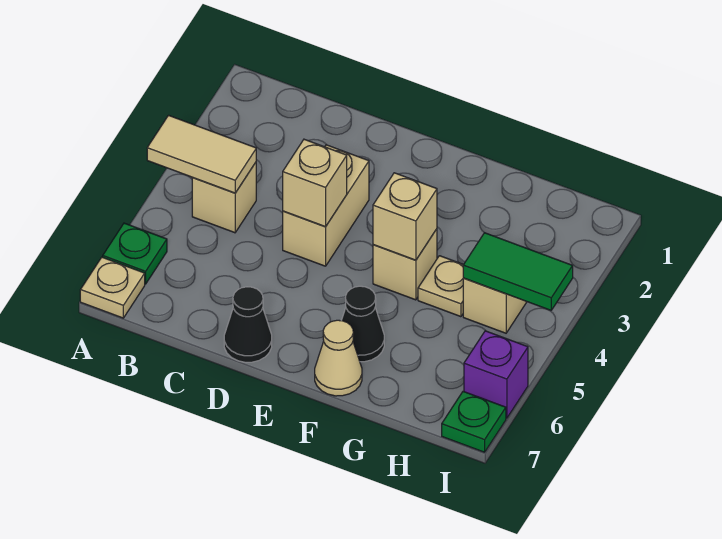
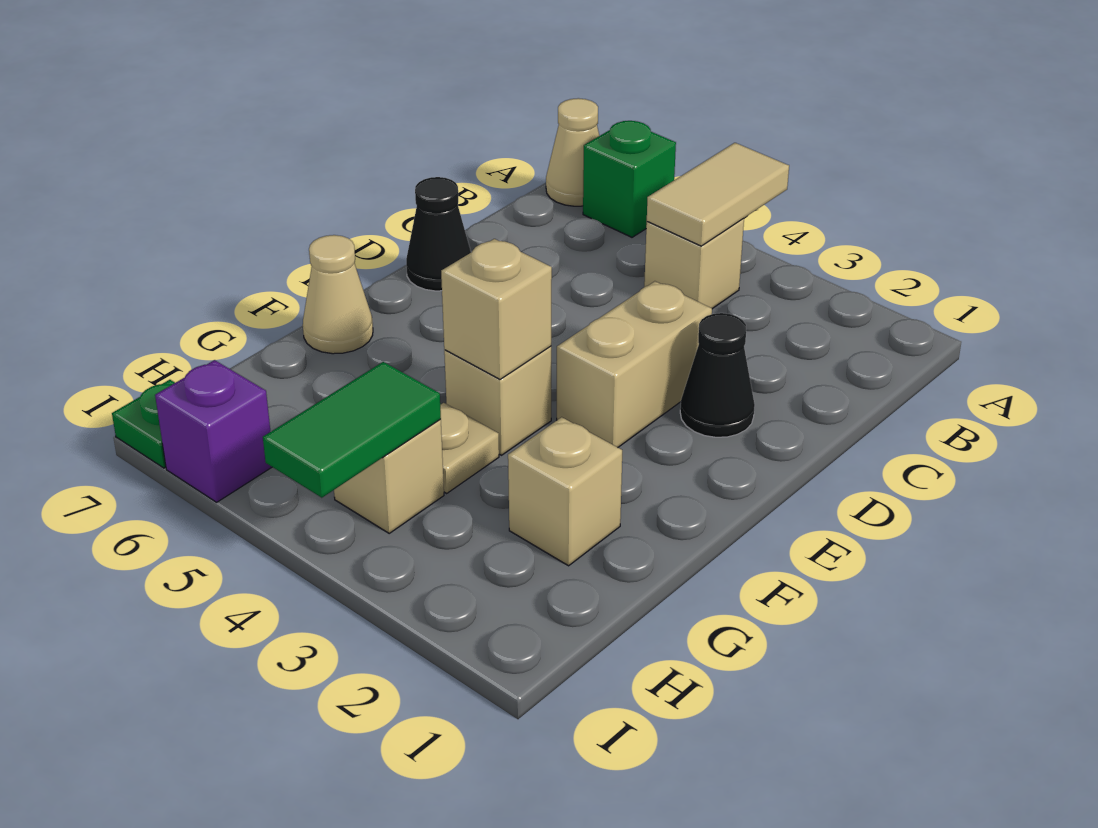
green 1x1 plate [103,223,167,284] -> green 1x1 brick [583,121,676,237]
tan 1x1 plate [80,257,145,318] -> tan 1x1 cone [546,98,599,206]
tan 1x2 brick [283,145,369,266] -> tan 1x2 brick turned to [557,281,712,447]
tan 1x1 brick [283,139,347,227] -> tan 1x1 brick moved to [508,417,622,566]
black 1x1 cone [341,286,384,362] -> black 1x1 cone moved to [680,313,755,437]

